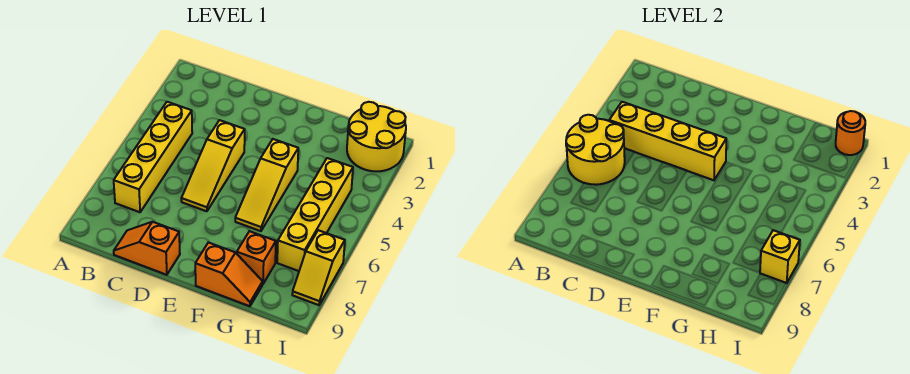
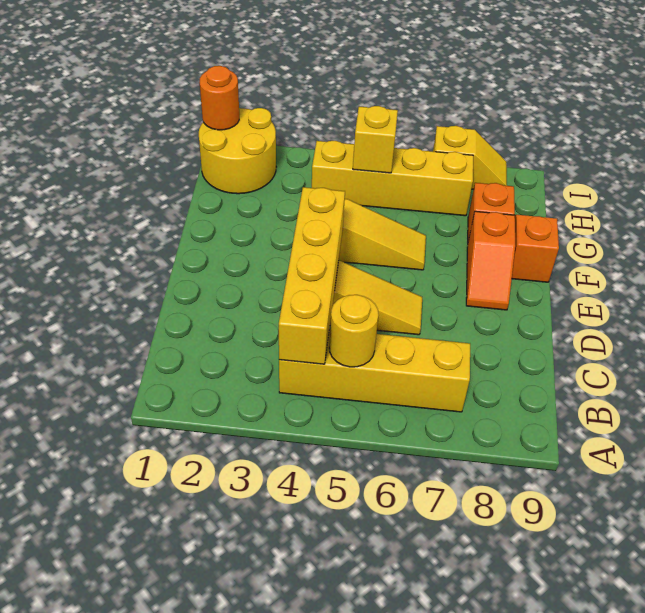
yellow 2x2 round brick [566,115,625,185] -> yellow 1x1 round brick [329,295,379,367]
orange 1x2 slope [114,222,180,275] -> orange 1x2 slope moved to [466,211,515,310]
yellow 1x1 brick [760,230,800,283] -> yellow 1x1 brick moved to [353,106,398,173]

